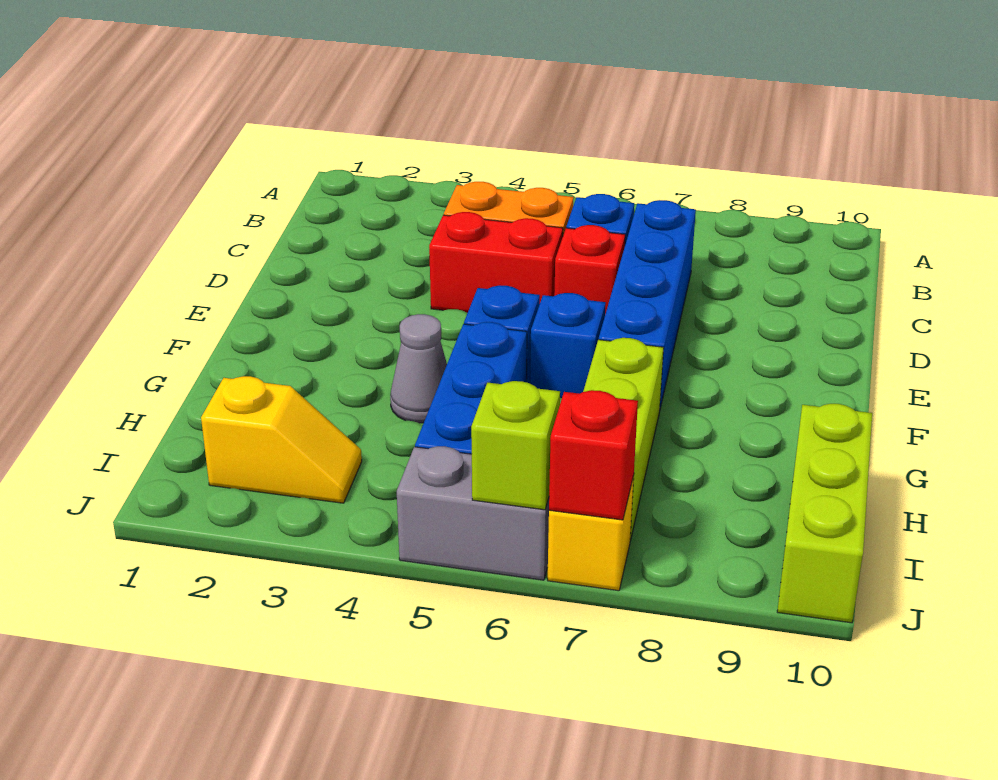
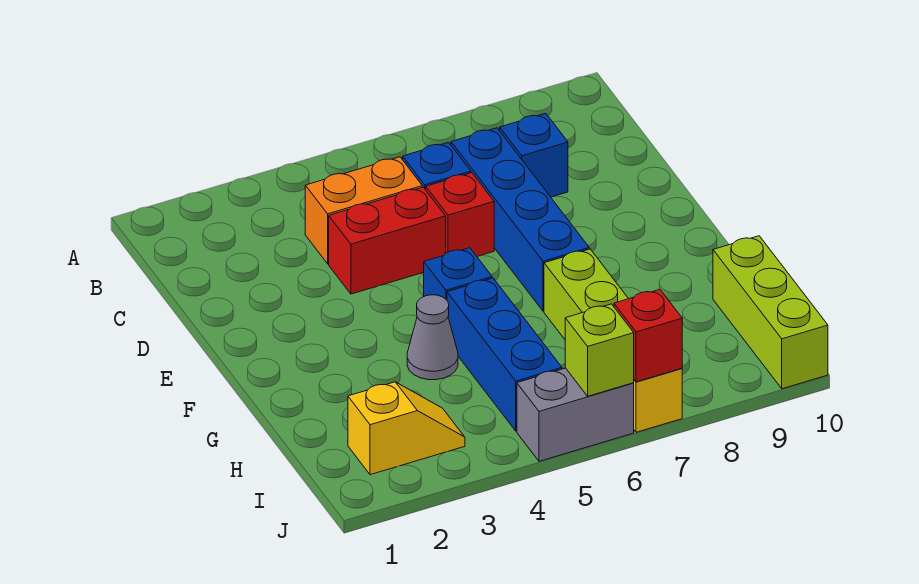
blue 1x1 brick [530,293,606,398] -> blue 1x1 brick moved to [499,113,568,197]

